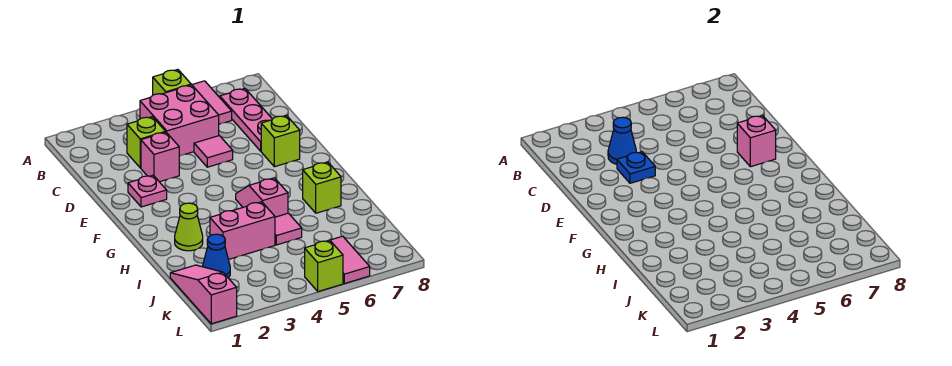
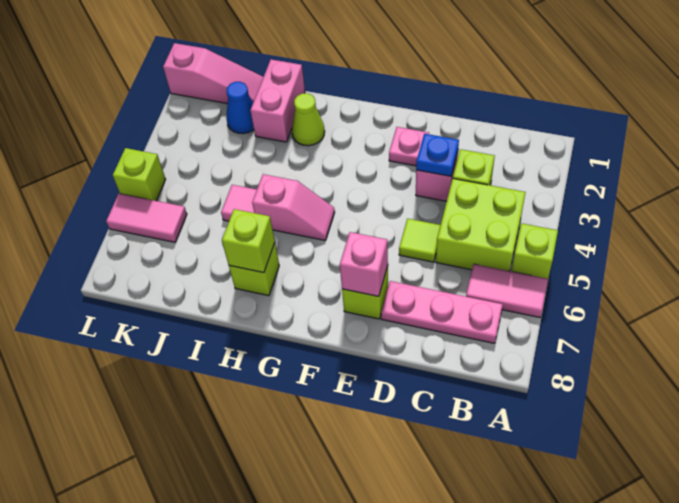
pink 2x2 brick [140,85,219,156] -> lime 2x2 brick [436,179,526,271]
blue 1x1 cone [608,117,636,164] -> none
pink 1x1 tile [194,136,233,167] -> lime 1x1 tile [399,219,441,262]
none -> lime 1x1 brick [222,209,275,273]
pink 1x2 brick [210,202,275,260] -> pink 1x2 brick moved to [250,60,305,142]

